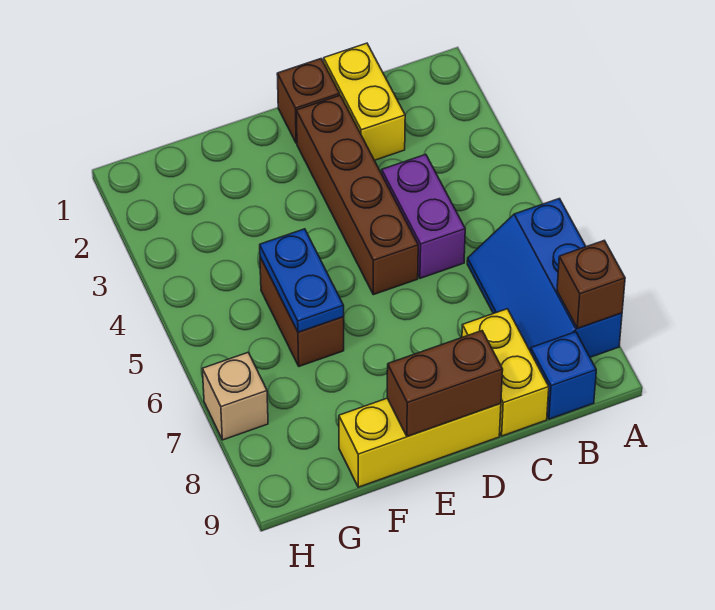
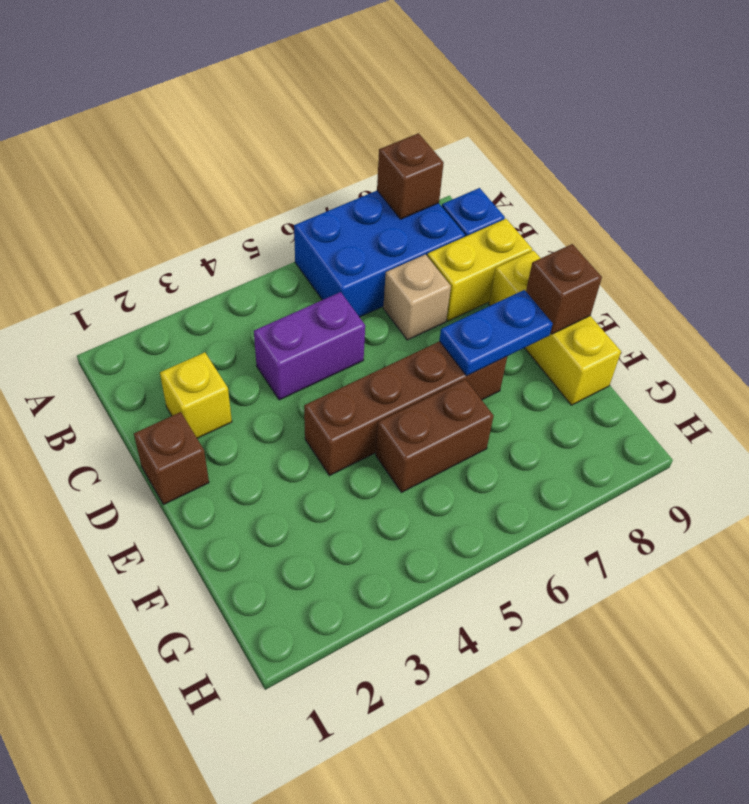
blue 2x3 slope [467,199,622,357] -> blue 2x3 brick [294,191,465,317]
yellow 1x2 brick [324,43,405,160] -> yellow 1x1 brick [160,352,232,438]
brown 1x4 brick [296,96,418,295] -> brown 1x4 brick moved to [304,341,507,476]
brown 1x2 brick [387,331,503,437] -> brown 1x1 brick [526,244,602,334]
blue 1x2 plate [260,229,344,332] -> blue 1x2 plate moved to [439,290,553,376]
tan 1x1 brick [202,353,268,440] -> tan 1x1 brick moved to [383,254,451,340]

